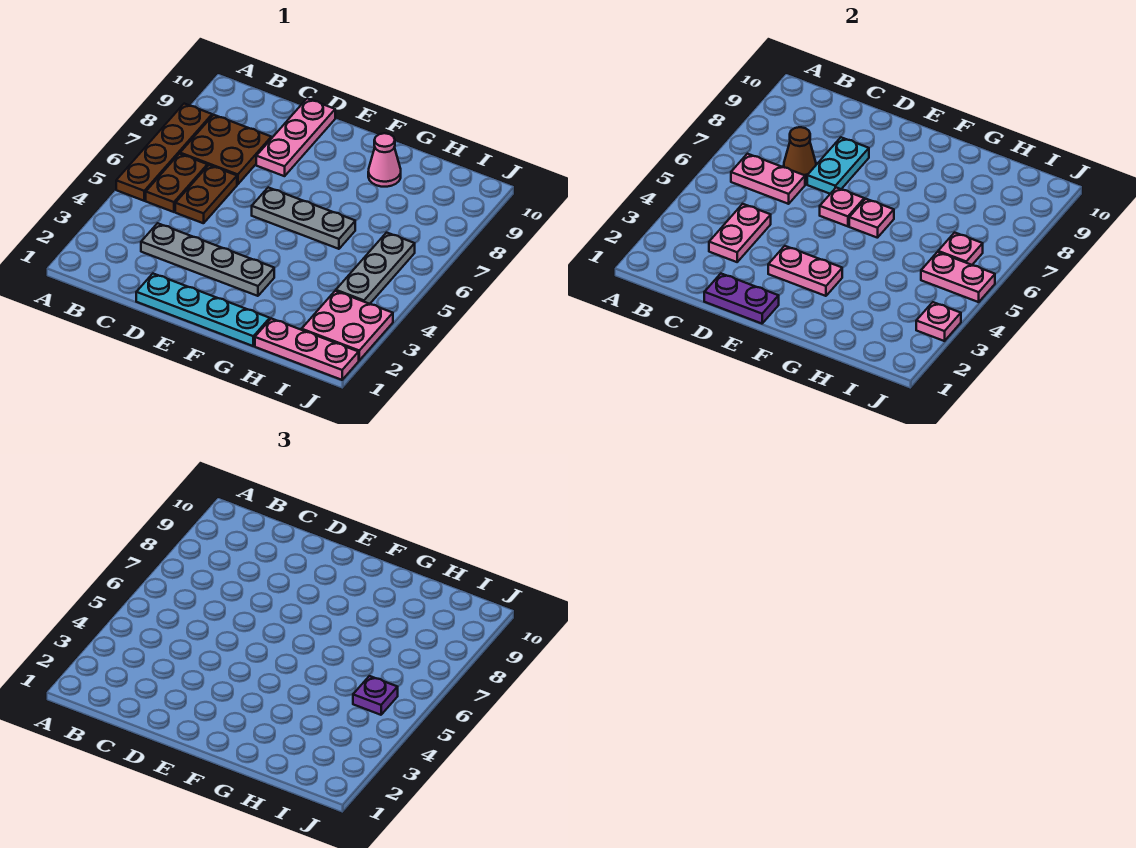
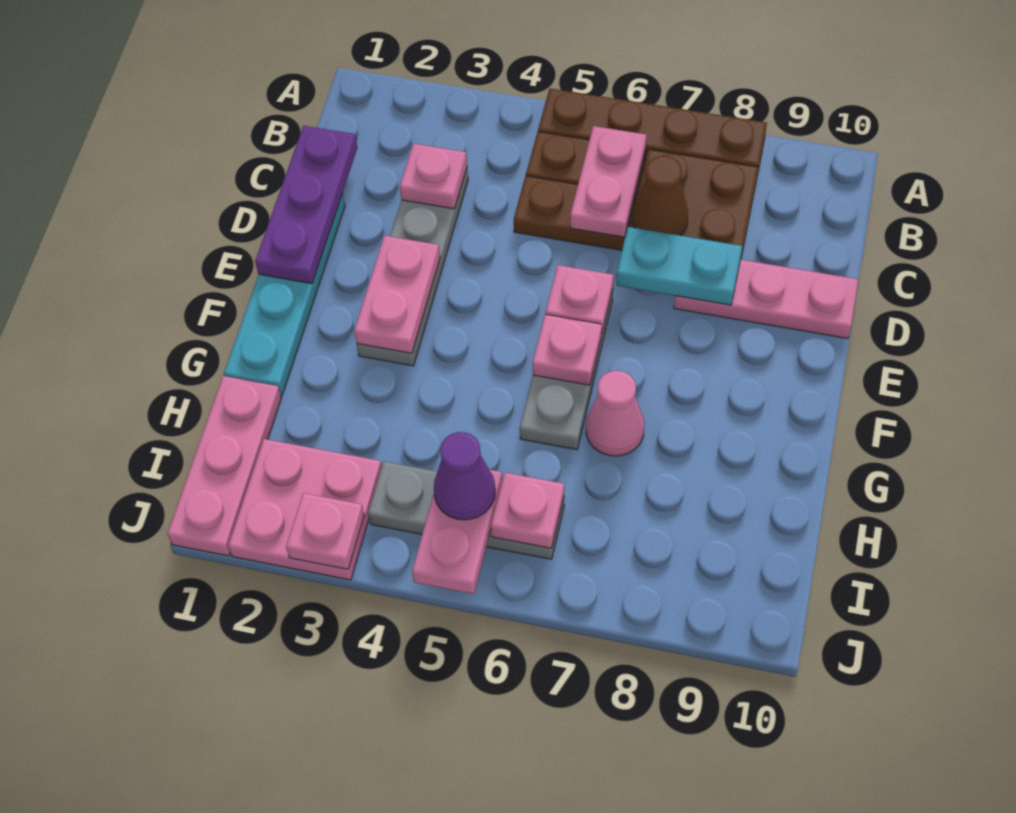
pink 1x2 plate [709,204,771,262] -> pink 1x1 plate [400,144,467,209]
purple 1x2 plate [704,274,779,324] -> purple 1x3 plate [255,126,358,284]
pink 1x1 cone [368,133,401,187] -> pink 1x1 cone moved to [586,371,644,456]
purple 1x1 plate [353,676,398,715] -> purple 1x1 cone [434,432,495,520]

